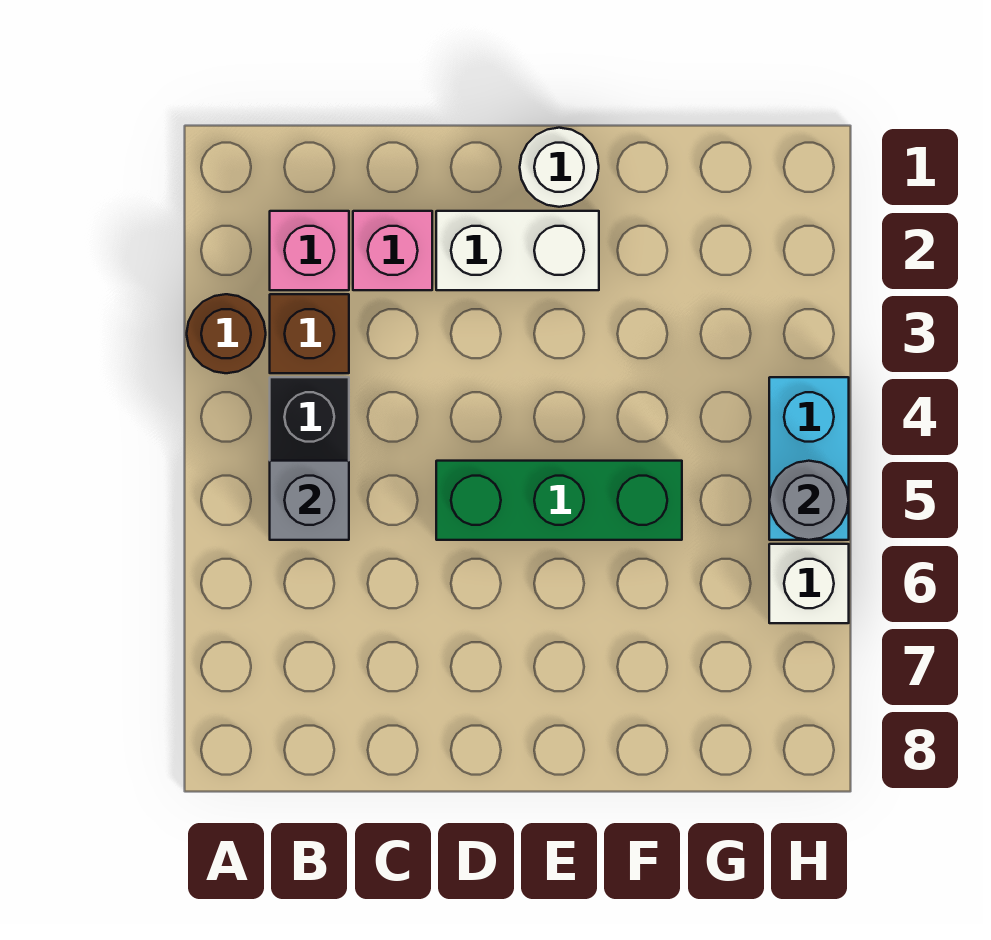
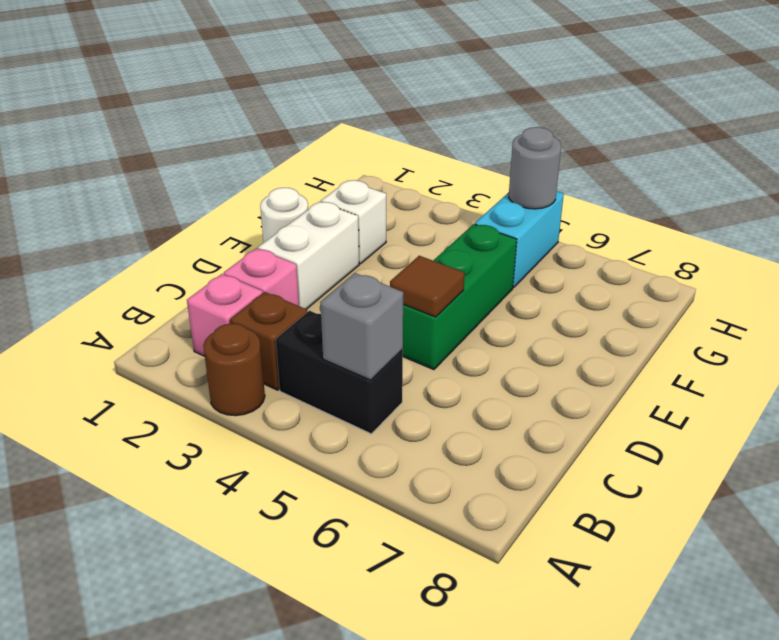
none -> brown 1x1 tile [390,256,465,317]
cyan 1x2 brick [769,377,849,540] -> cyan 1x2 brick turned to [475,191,564,288]
white 1x1 brick [769,544,849,623] -> white 1x1 brick moved to [321,180,386,264]

